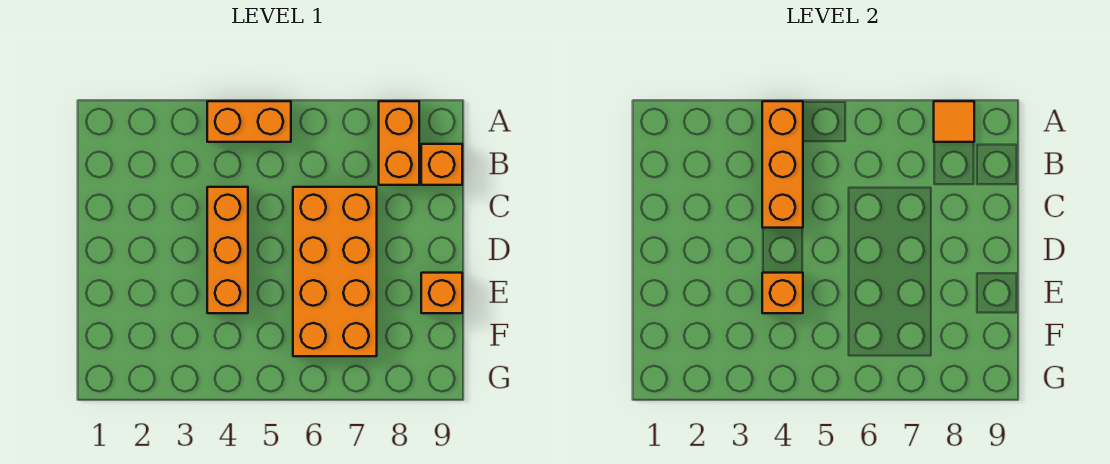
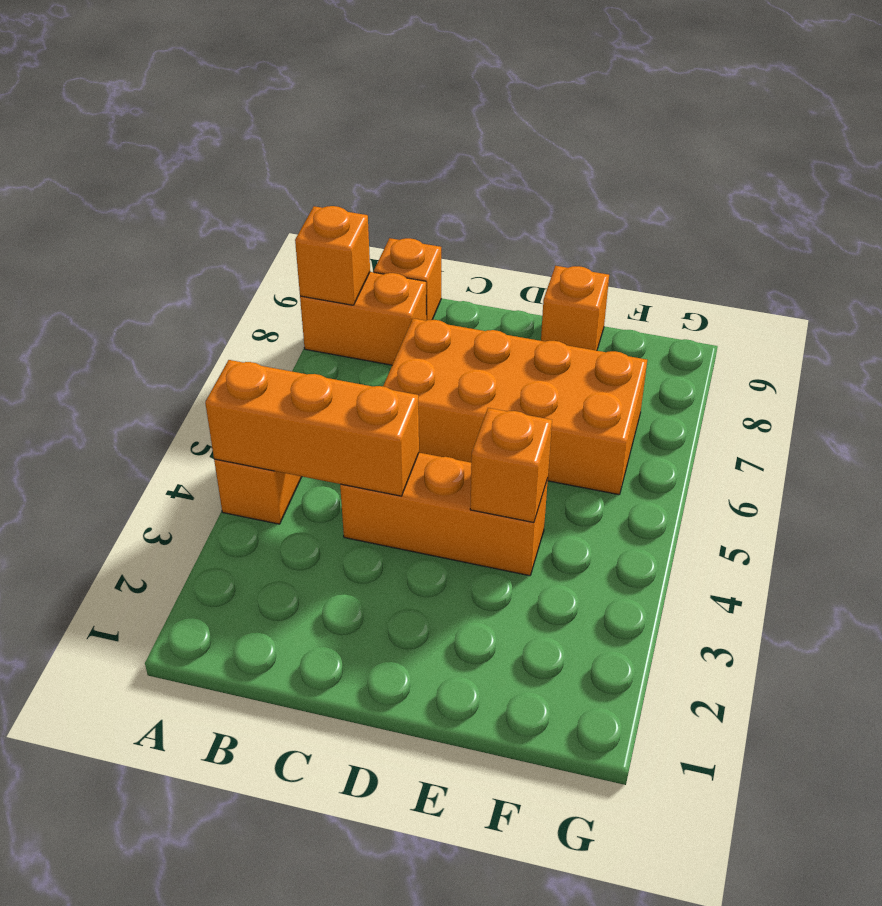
orange 1x1 tile [934,101,974,142] -> orange 1x1 brick [295,206,370,305]

